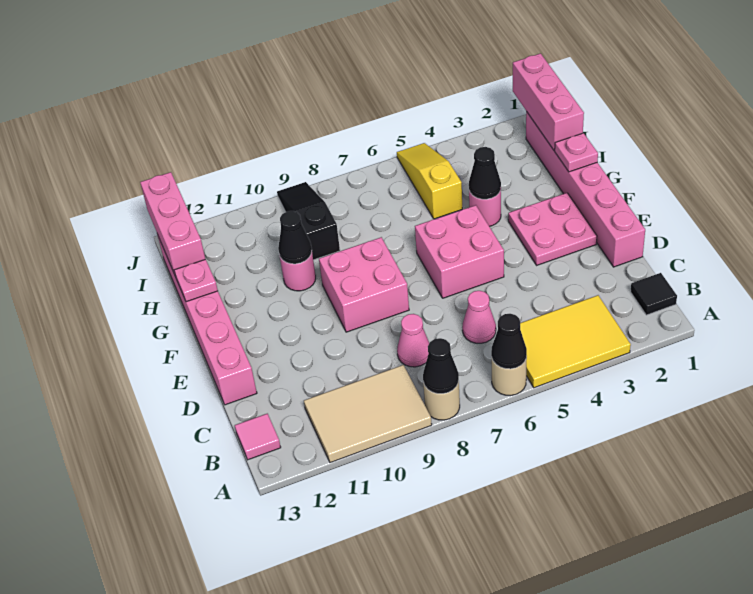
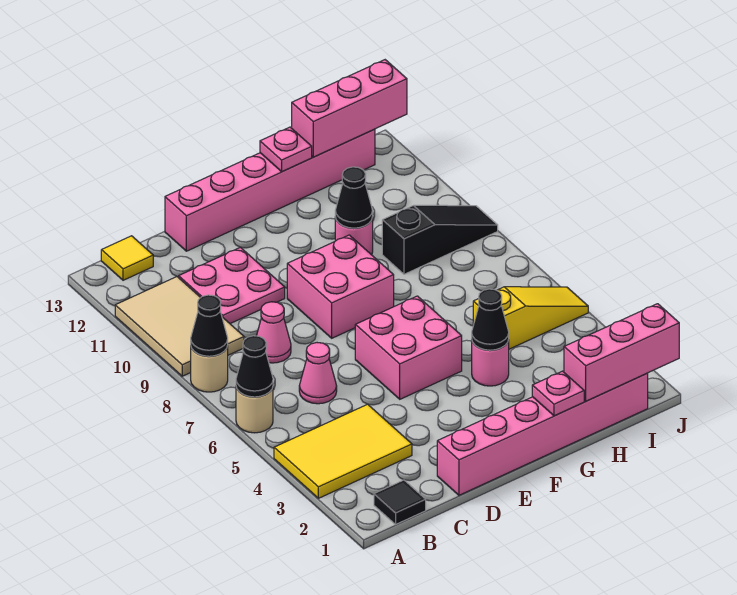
yellow 2x3 tile [520,295,631,388] -> yellow 2x3 tile turned to [274,404,412,498]
pink 1x1 tile [235,414,281,460] -> yellow 1x1 tile [101,236,153,280]
pink 2x2 plate [508,193,597,265] -> pink 2x2 plate moved to [179,247,285,324]

